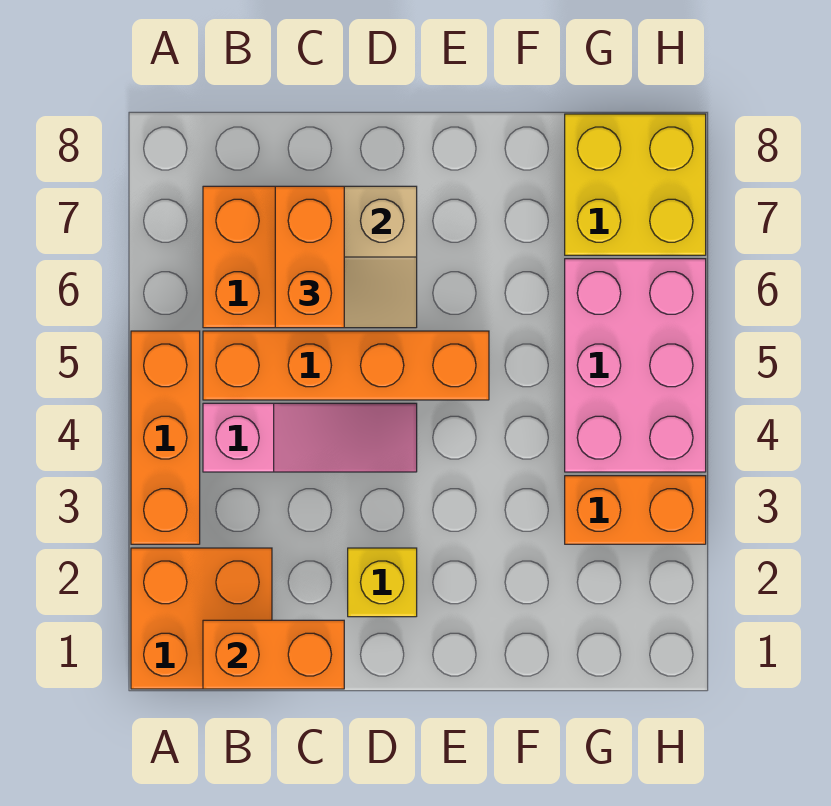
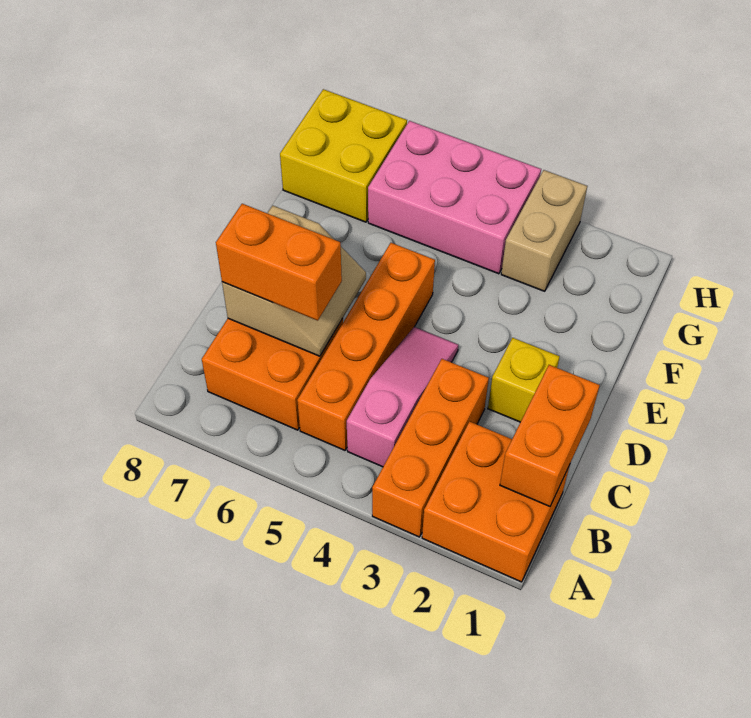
orange 1x3 brick [131,331,200,544] -> orange 1x3 brick turned to [372,359,489,537]
orange 1x2 brick [565,476,706,544] -> tan 1x2 brick [501,170,587,291]

